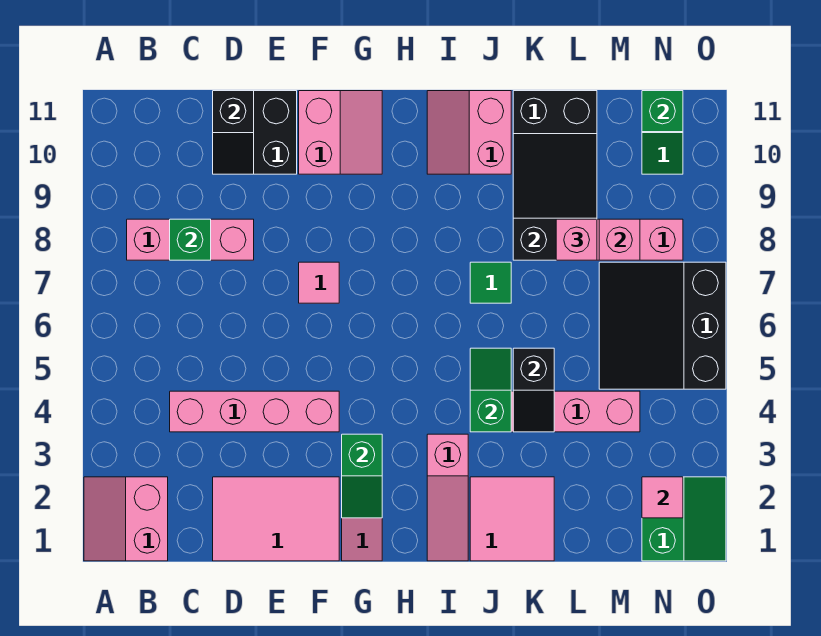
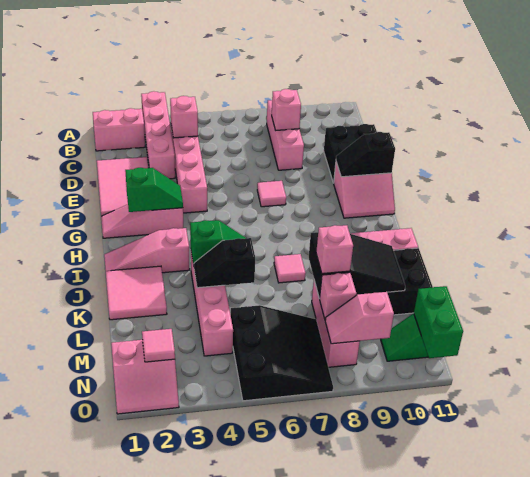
none -> pink 1x4 brick [141,91,175,179]
none -> pink 1x1 brick [170,96,198,138]
green 1x1 brick [170,219,211,260] -> pink 1x1 brick [272,89,301,131]
black 1x2 slope [213,91,254,174] -> black 1x2 slope moved to [336,132,395,177]
green 1x2 slope [342,434,382,518] -> green 1x2 slope turned to [125,168,183,212]
green 1x1 tile [470,262,511,303] -> pink 1x1 tile [274,254,305,283]
black 3x3 slope [599,262,726,389] -> black 3x3 slope turned to [231,305,333,401]
green 2x2 slope [642,477,726,561] -> pink 2x2 slope [111,340,179,414]
none -> pink 1x2 slope [325,292,394,344]
green 1x1 brick [642,91,683,132] -> green 1x2 brick [414,286,463,358]

